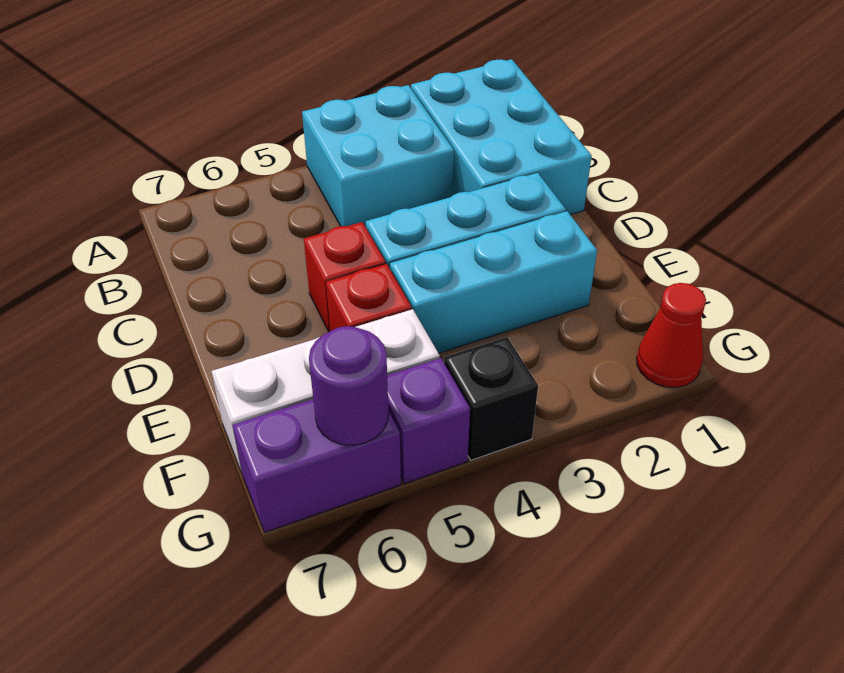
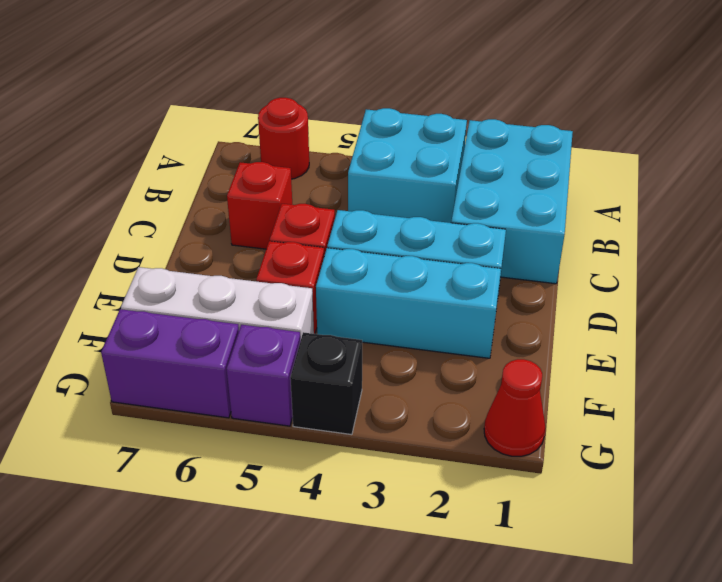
none -> red 1x1 round brick [258,98,309,179]
none -> red 1x1 brick [227,162,292,249]
purple 1x1 round brick [309,326,389,445] -> none

